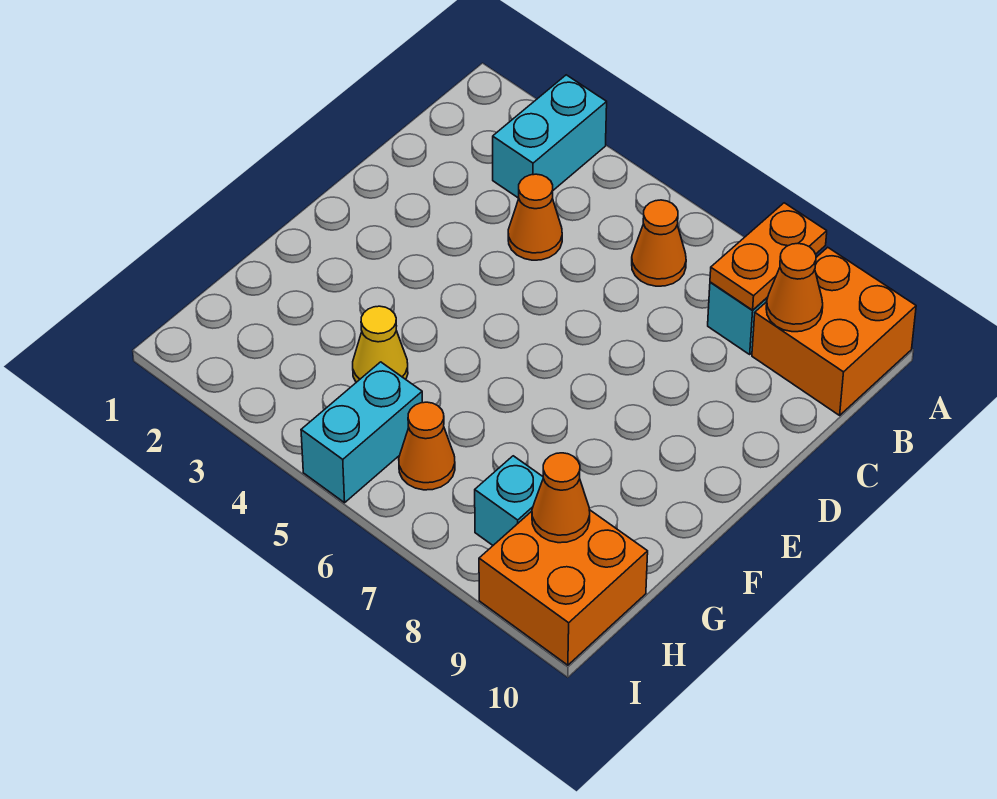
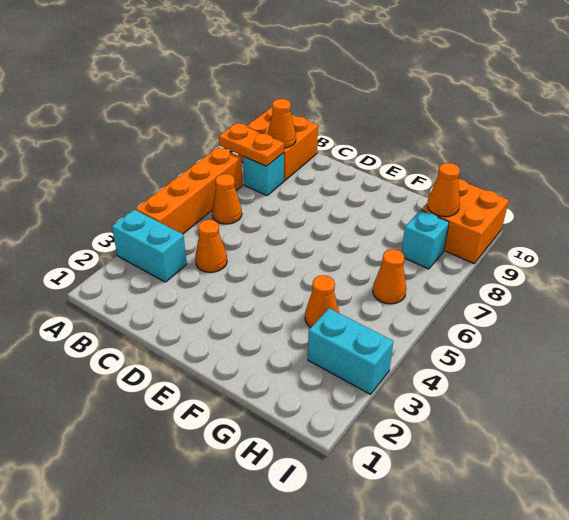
none -> orange 1x4 brick [135,147,242,234]
yellow 1x1 cone [353,306,408,382] -> orange 1x1 cone [305,275,339,327]
cyan 1x2 brick [301,362,422,503] -> cyan 1x2 brick moved to [308,308,394,394]

